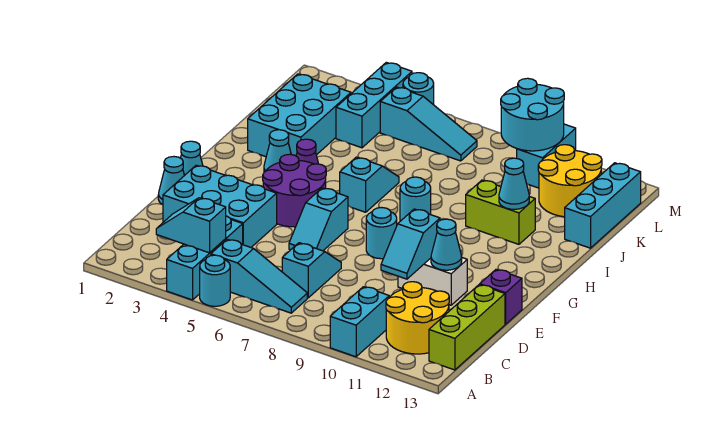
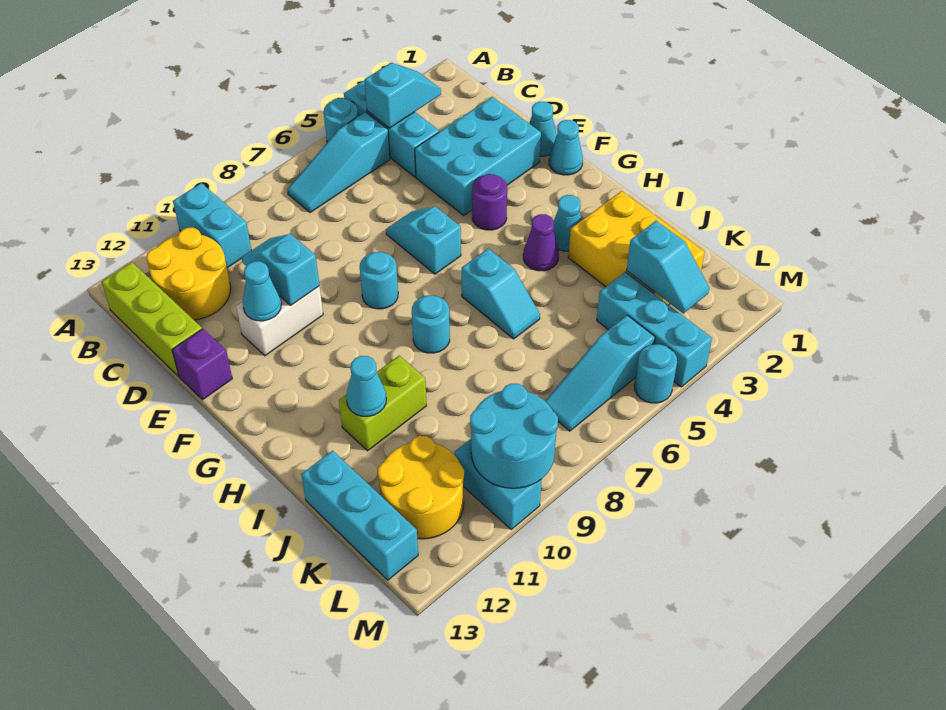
cyan 1x2 slope [282,243,341,298] -> cyan 1x2 slope moved to [627,221,709,313]
purple 2x2 round brick [263,154,326,227] -> purple 1x1 round brick [472,174,507,230]
cyan 2x3 brick [248,74,351,157] -> yellow 2x3 brick [568,191,704,305]

